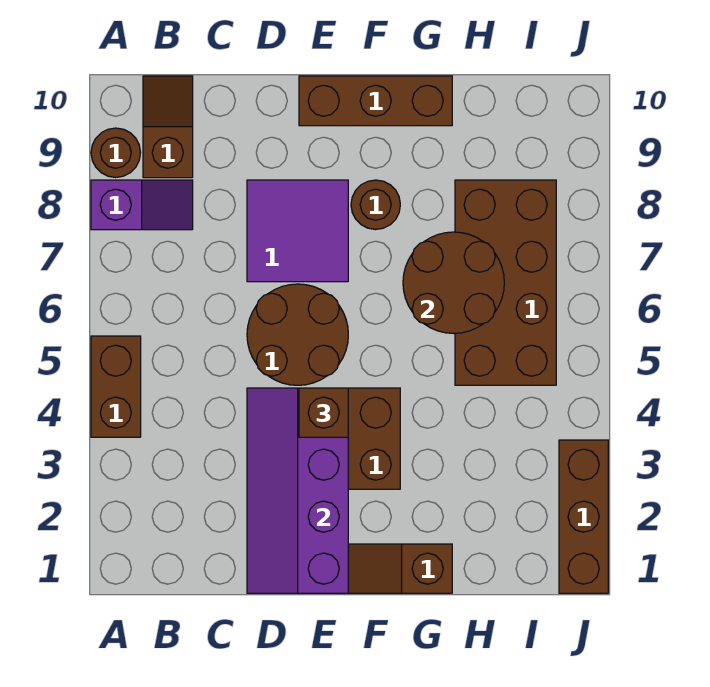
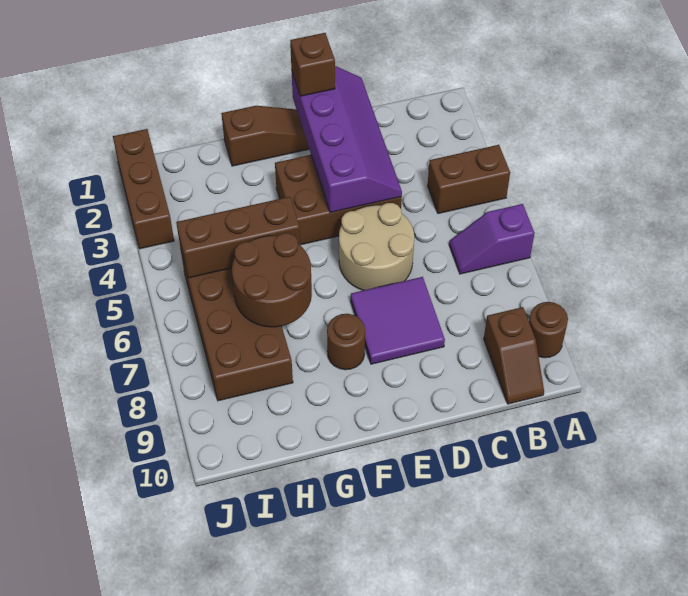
brown 1x2 brick [91,336,141,437] -> brown 1x2 brick turned to [428,145,510,214]
purple 1x2 slope [91,180,193,230] -> purple 1x2 slope moved to [449,204,535,274]
brown 2x2 round brick [247,284,348,385] -> tan 2x2 round brick [339,203,414,290]
brown 1x1 brick [299,388,348,437] -> brown 1x1 brick moved to [290,33,335,96]
brown 1x3 brick [299,76,452,126] -> brown 1x3 brick moved to [176,197,300,278]

